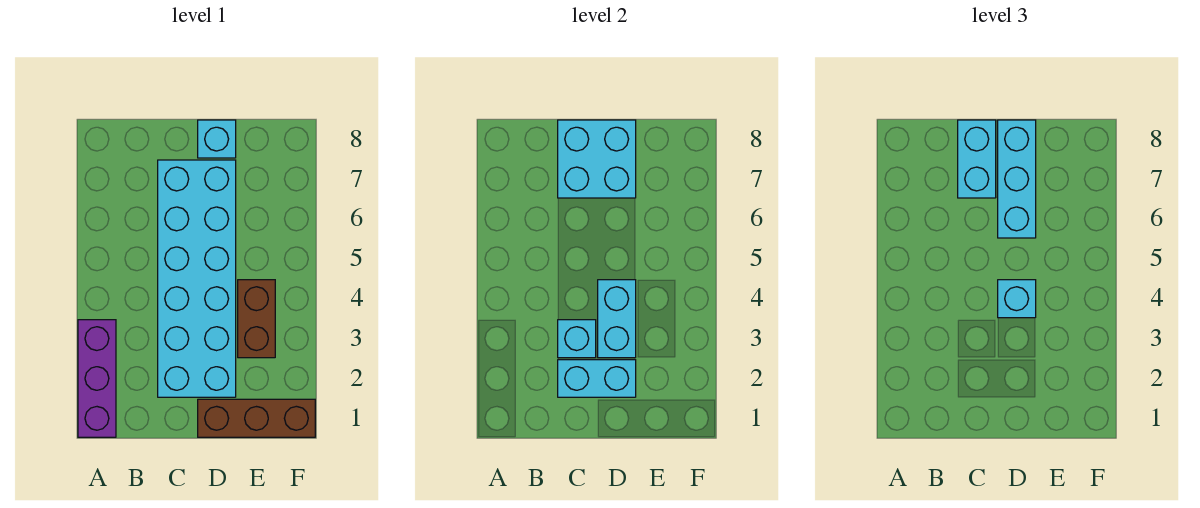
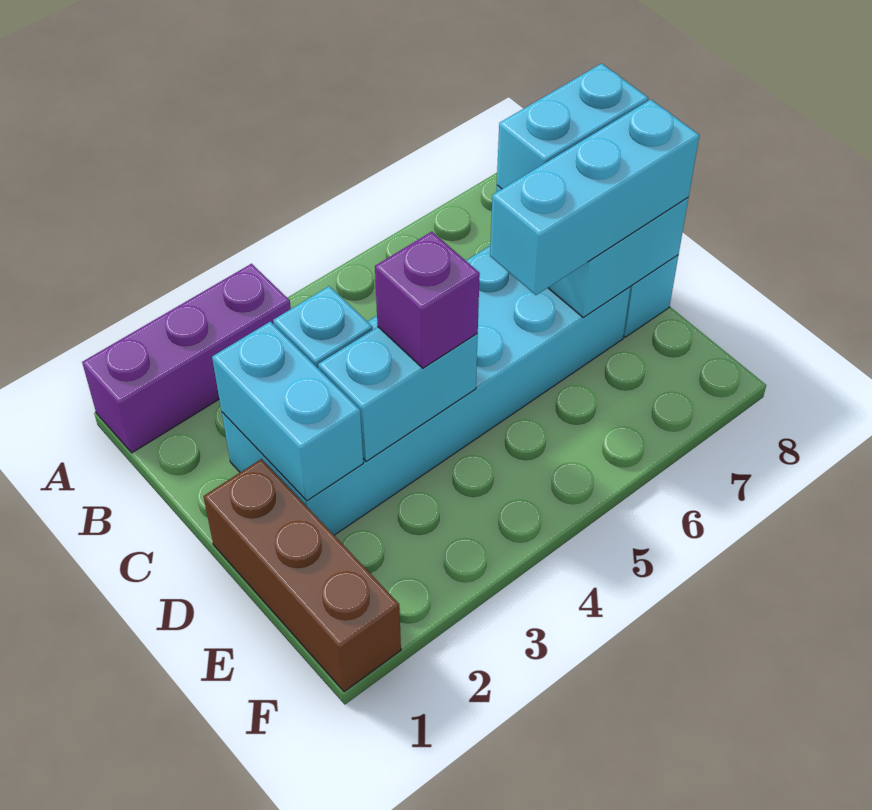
cyan 1x1 brick [998,280,1036,318] -> purple 1x1 brick [375,232,480,368]
brown 1x2 brick [238,280,275,358] -> none

